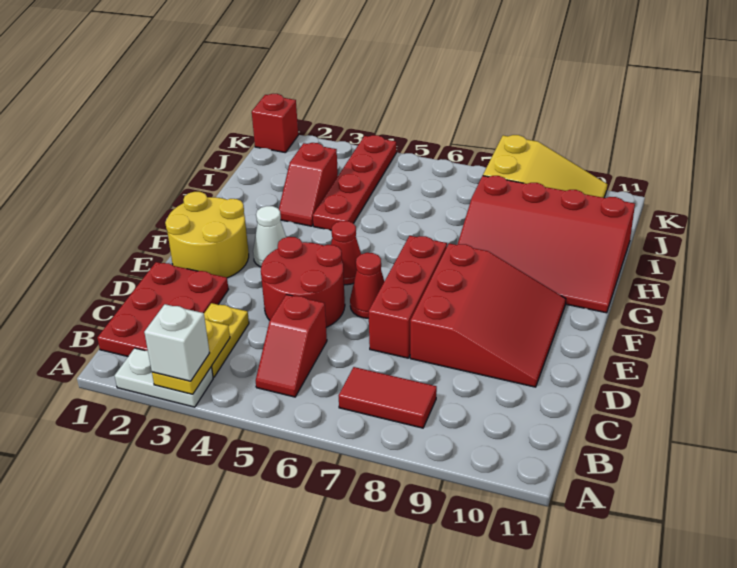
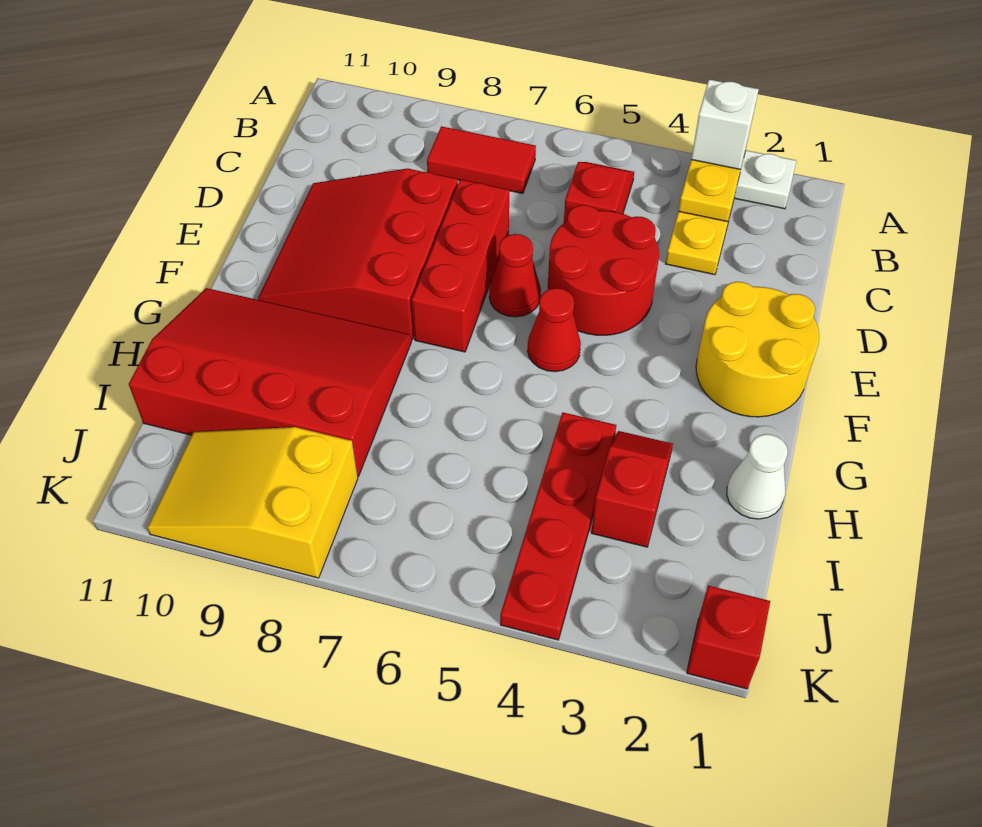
red 2x3 plate [97,262,228,356] -> none
white 1x1 cone [253,206,286,267] -> white 1x1 cone moved to [727,434,788,519]

